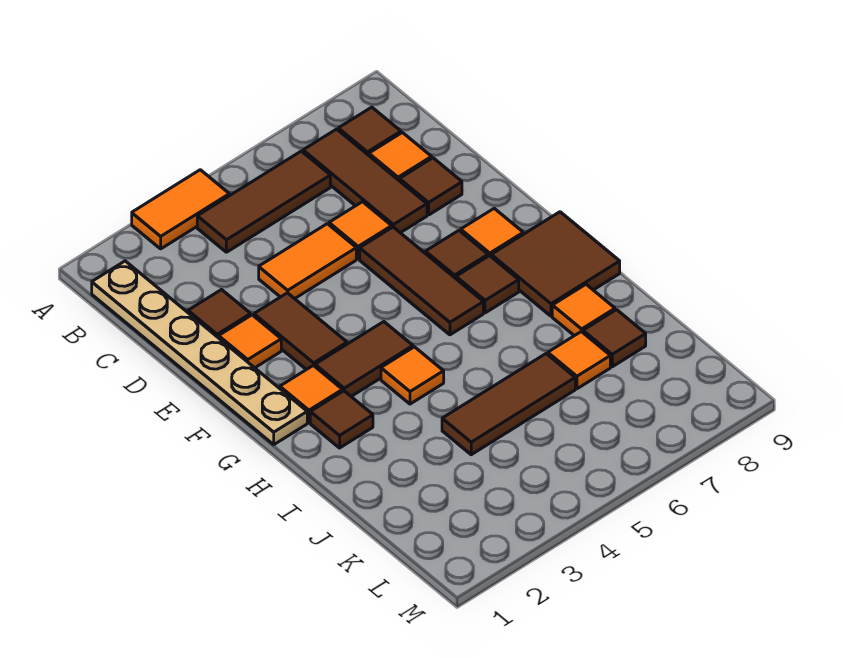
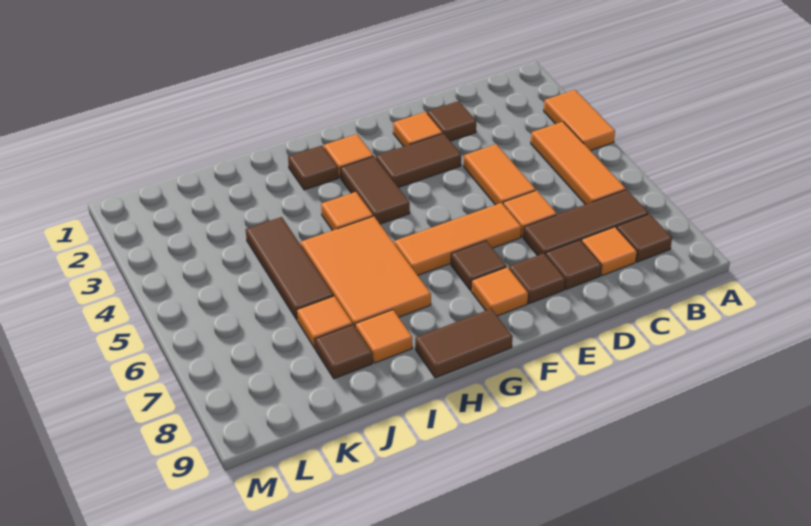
tan 1x6 plate [92,261,307,444] -> none
brown 1x3 tile [197,151,330,252] -> orange 1x3 tile [531,122,626,205]
brown 1x3 tile [360,227,483,335] -> orange 1x3 tile [394,203,521,275]
brown 1x1 tile [456,256,519,313] -> brown 1x1 tile moved to [509,253,565,304]
brown 2x2 tile [491,212,620,316] -> brown 1x2 tile [415,309,513,378]
none -> orange 2x3 tile [301,216,431,326]

